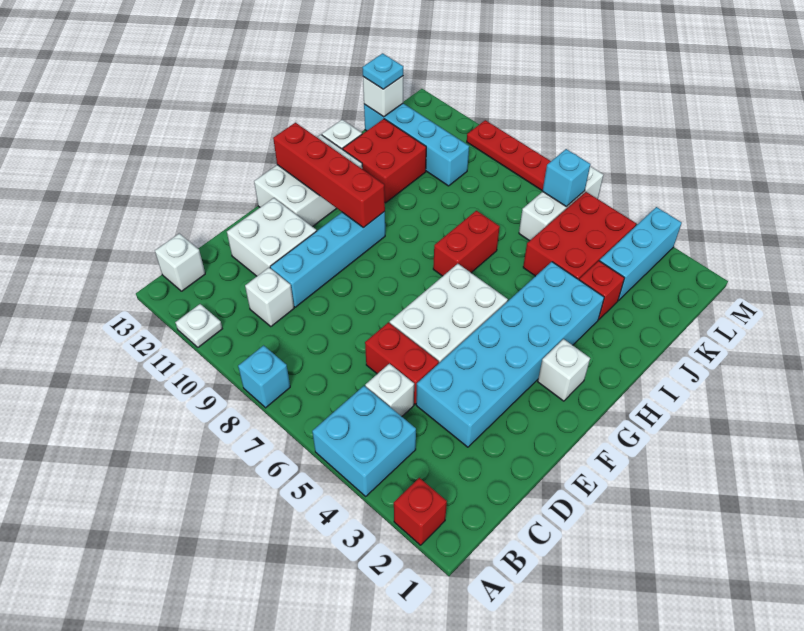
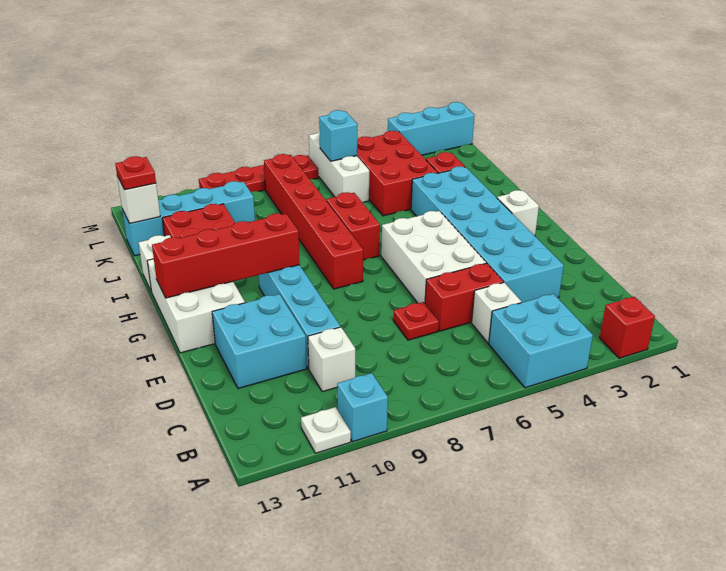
cyan 1x1 brick [238,345,290,408] -> cyan 1x1 brick moved to [337,373,388,442]
white 1x1 brick [155,233,205,291] -> none
none -> red 1x1 plate [393,302,439,340]
white 2x2 brick [227,198,317,276] -> cyan 2x2 brick [212,294,307,389]
none -> red 1x6 brick [264,154,363,289]
cyan 1x3 brick [600,207,682,301] -> cyan 1x3 brick turned to [388,102,475,155]
cyan 1x1 plate [362,53,403,89] -> red 1x1 plate [115,156,156,190]

